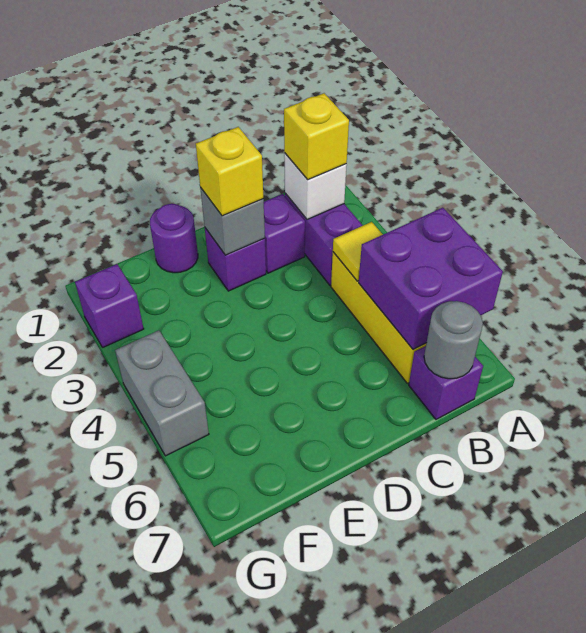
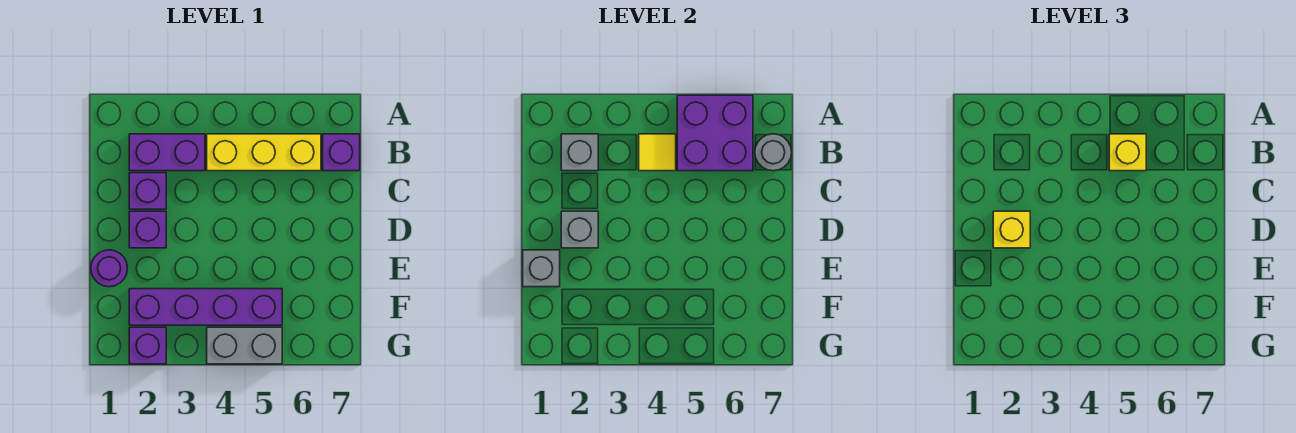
white 1x1 brick [284,153,347,220] -> grey 1x1 brick [561,134,598,171]
yellow 1x1 brick [284,93,349,180] -> yellow 1x1 brick moved to [1109,134,1146,171]
none -> grey 1x1 brick [523,250,560,287]
none -> purple 1x4 brick [129,289,282,325]

